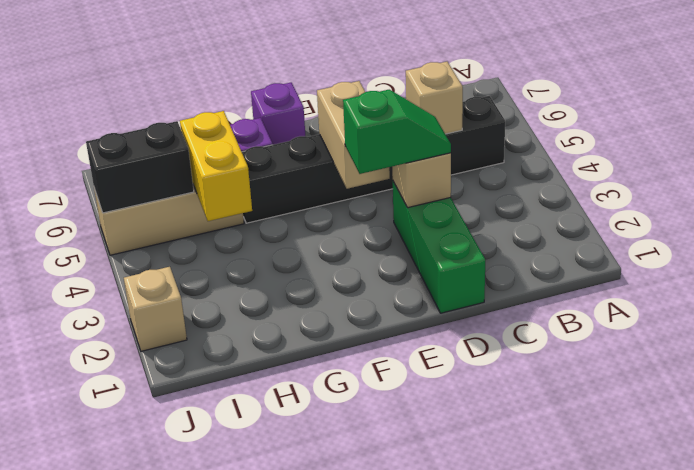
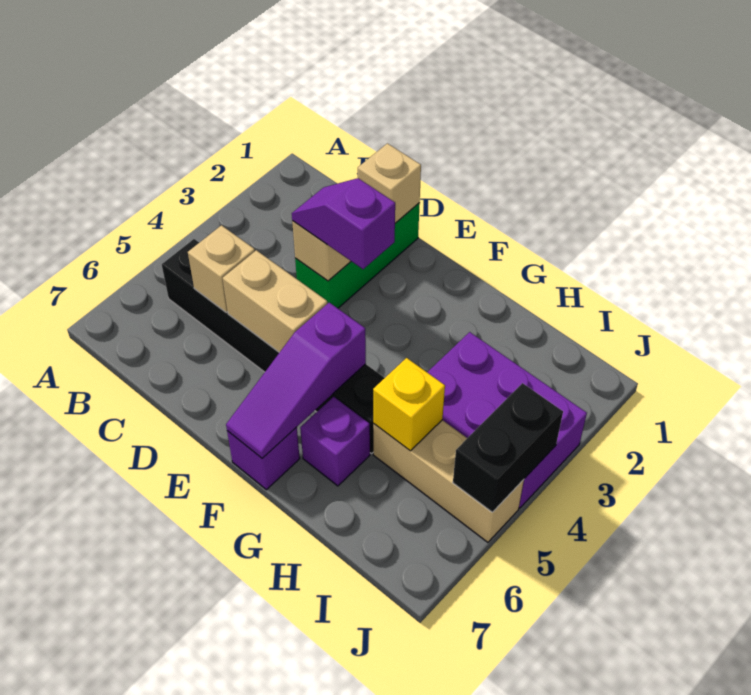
green 1x2 slope [343,90,451,174] -> purple 1x2 slope [292,178,395,269]
tan 1x2 brick [317,81,390,189] -> tan 1x2 brick turned to [223,250,327,352]
none -> purple 1x3 slope [226,303,366,458]
none -> purple 2x3 brick [427,332,587,508]
yellow 1x2 brick [180,111,252,221] -> yellow 1x1 brick [373,358,445,451]
black 1x2 brick [86,121,194,213] -> black 1x2 brick turned to [453,383,563,512]
tan 1x1 brick [124,267,187,351] -> tan 1x1 brick moved to [358,143,421,223]

